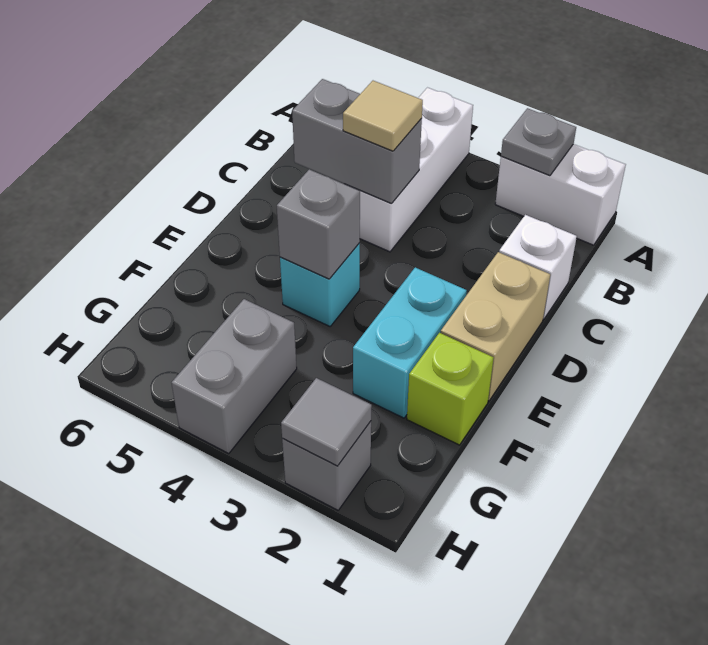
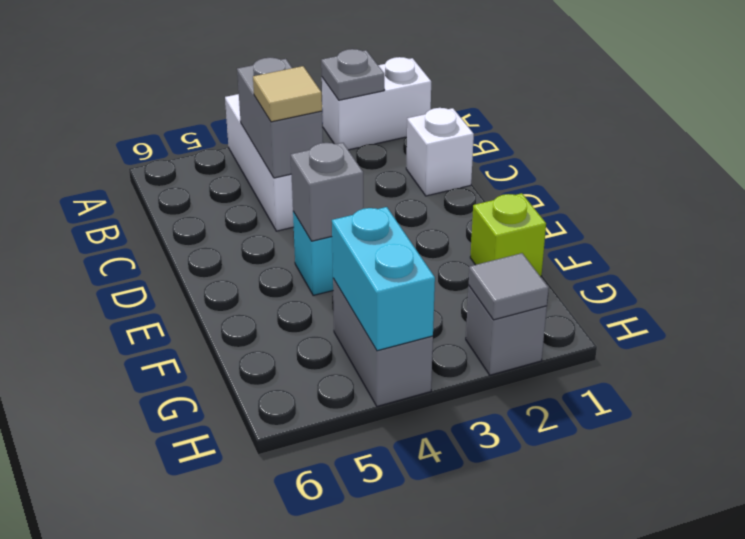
grey 1x2 brick [292,79,422,204] -> grey 1x2 brick turned to [237,58,323,178]
tan 1x2 brick [441,252,550,401] -> none
cyan 1x2 brick [353,267,467,418] -> cyan 1x2 brick moved to [332,207,435,351]

